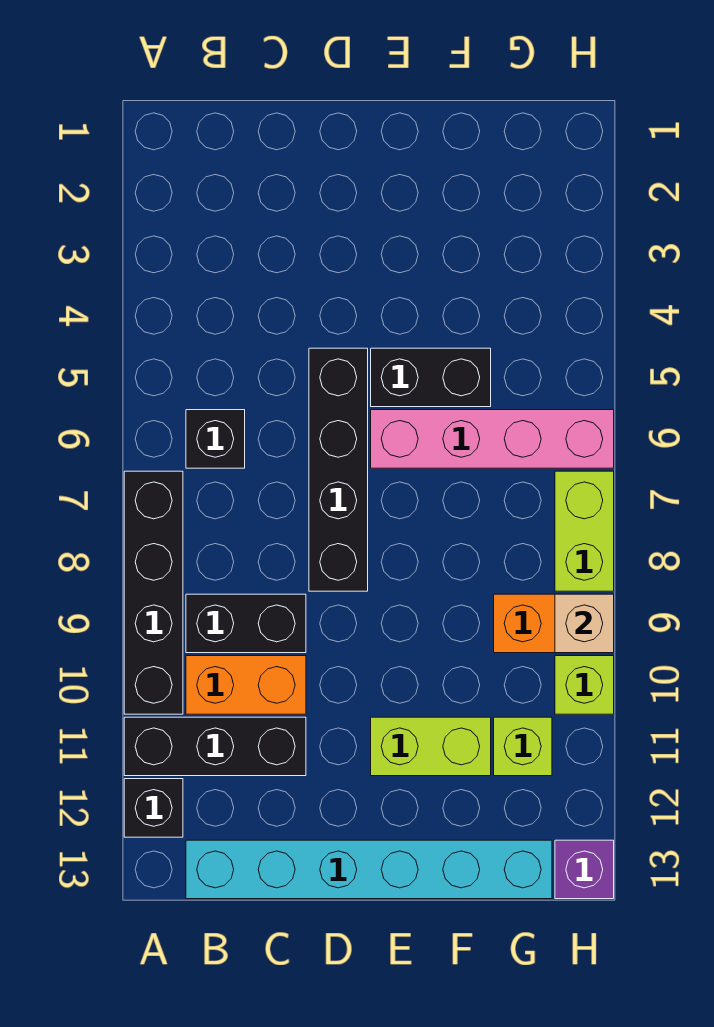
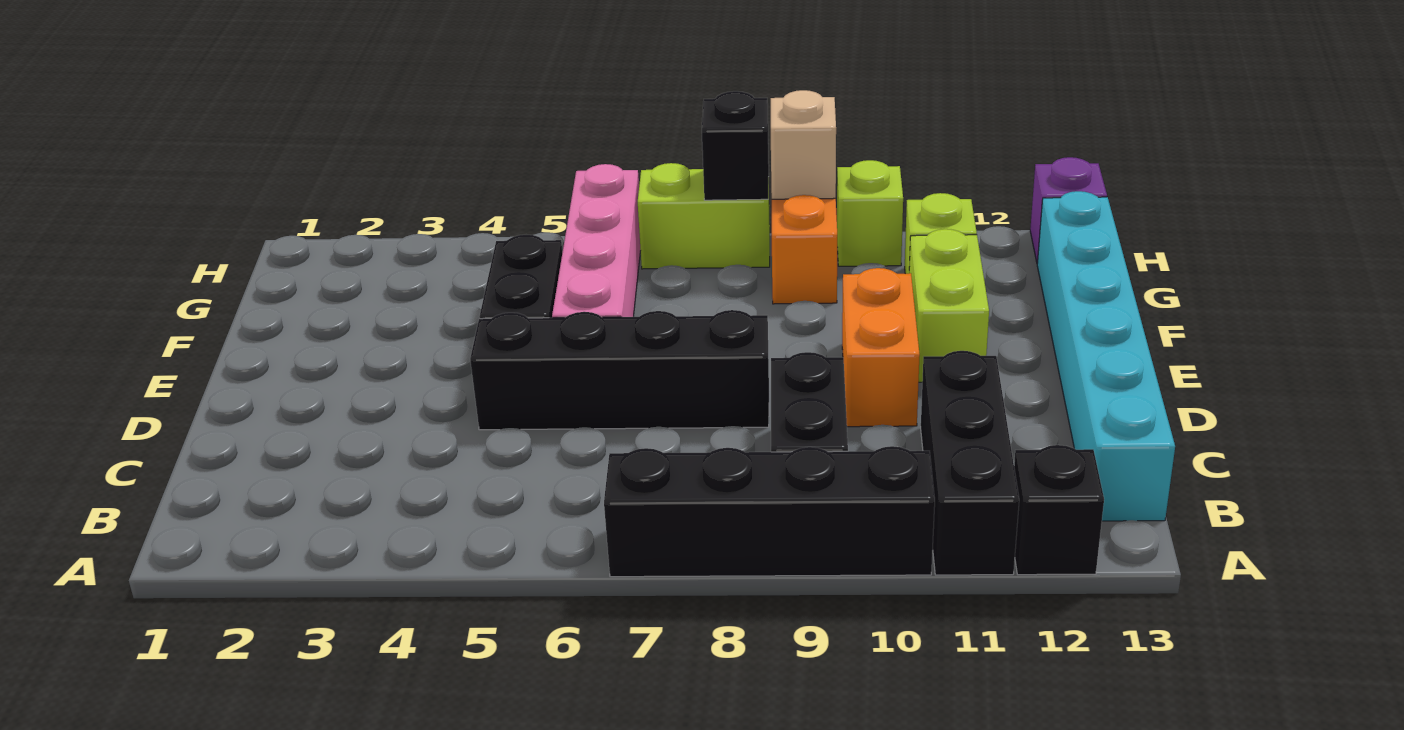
black 1x1 brick [186,410,245,468] -> black 1x1 brick moved to [702,91,769,200]
orange 1x2 brick [186,656,306,714] -> orange 1x2 brick moved to [842,268,920,427]

